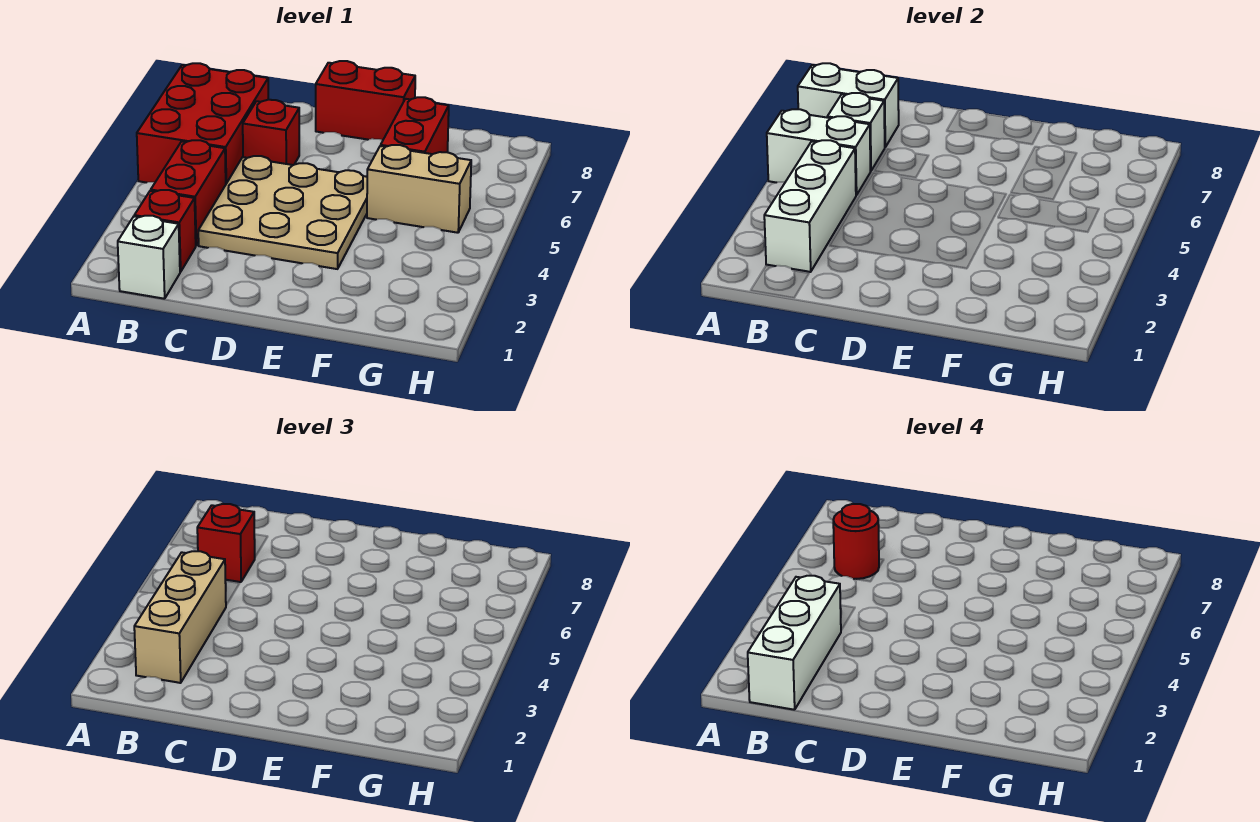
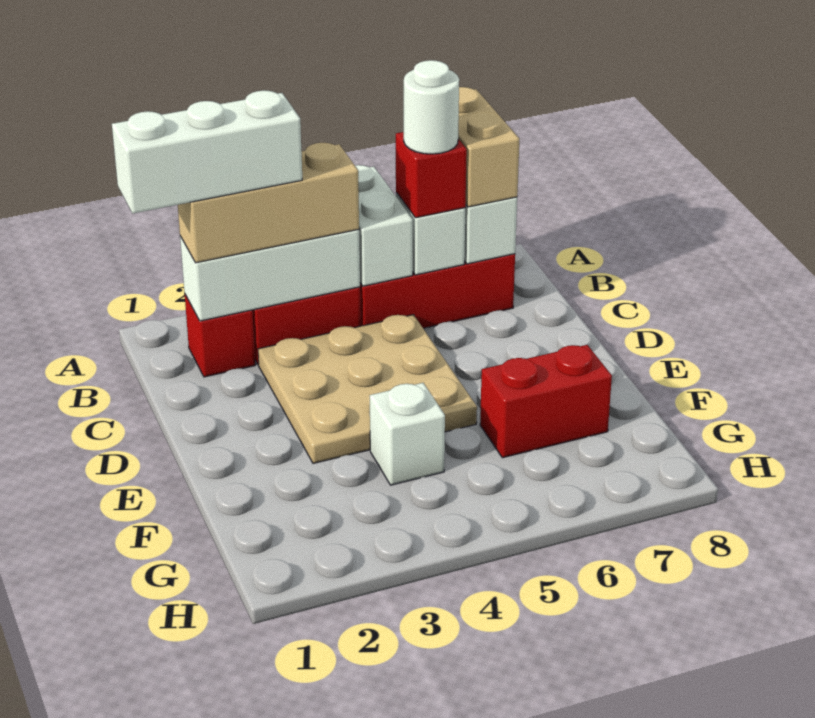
white 1x1 brick [118,216,180,299] -> white 1x1 brick moved to [370,383,445,485]
red 1x1 round brick [833,504,879,579] -> white 1x1 round brick [404,60,459,154]
red 1x1 brick [243,100,299,165] -> none
red 1x2 brick [316,61,415,140] -> none
tan 1x2 brick [367,145,471,233] -> tan 1x2 brick moved to [458,87,519,207]

